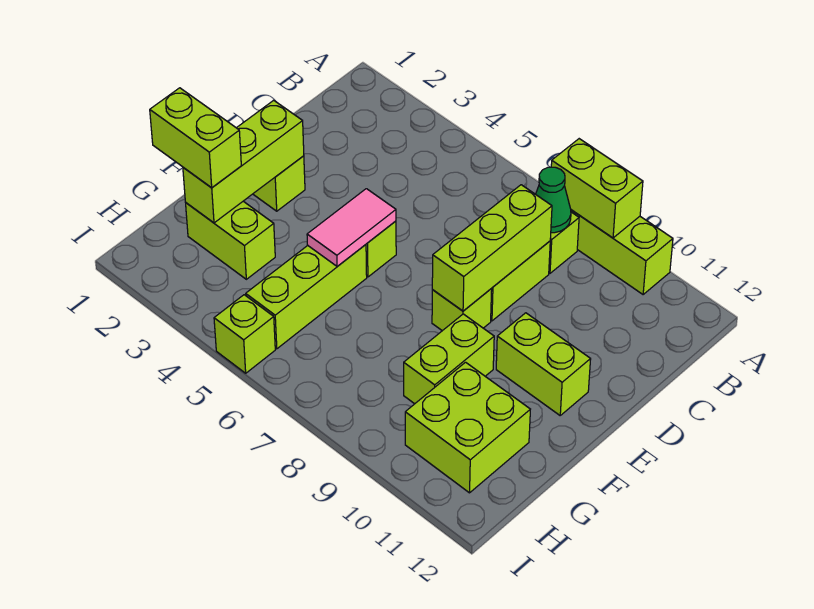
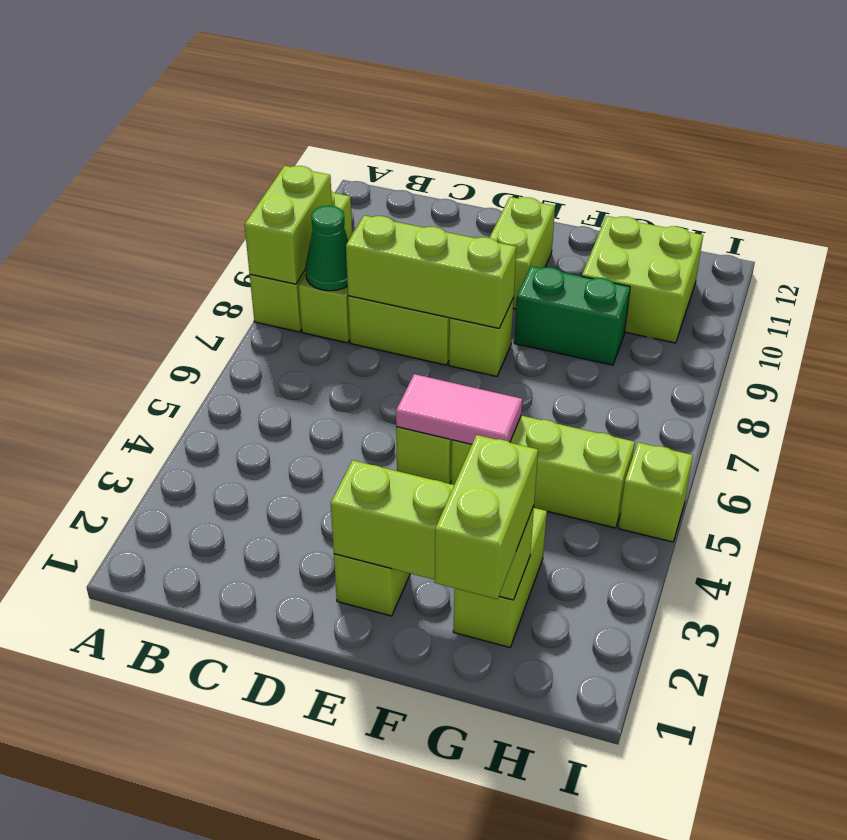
lime 1x2 brick [404,314,494,404] -> green 1x2 brick [514,266,630,365]

